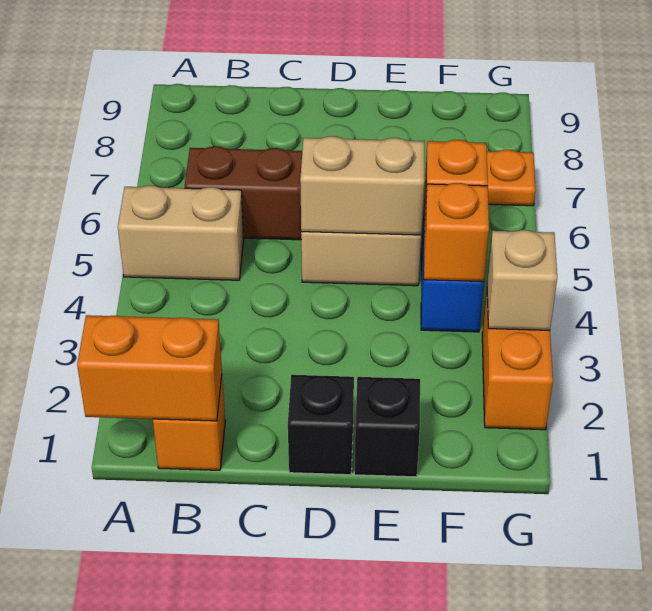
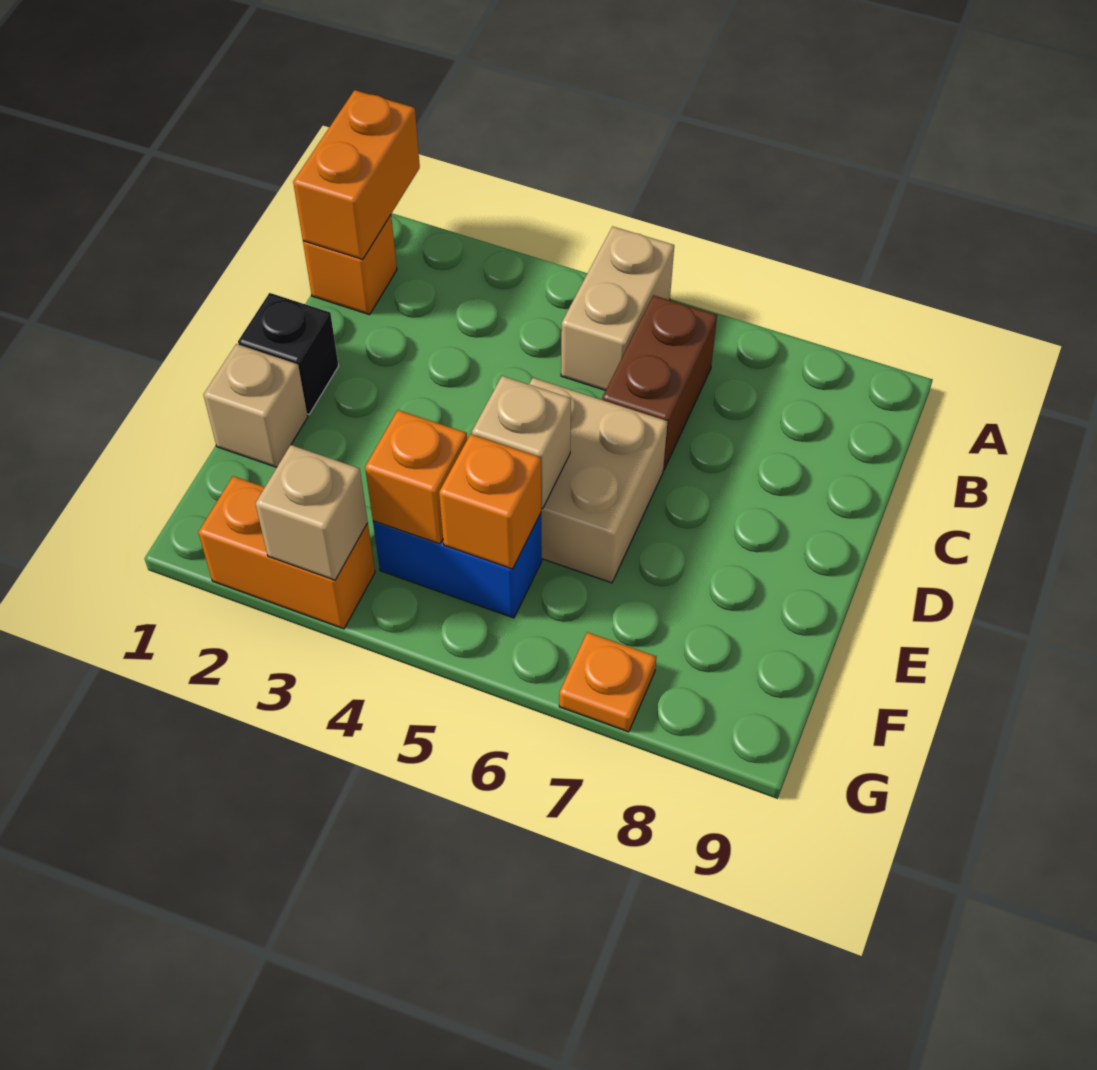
tan 1x2 brick [300,136,424,235] -> tan 1x1 brick [472,376,571,509]
black 1x1 brick [354,377,420,477] -> tan 1x1 brick [203,344,308,467]

